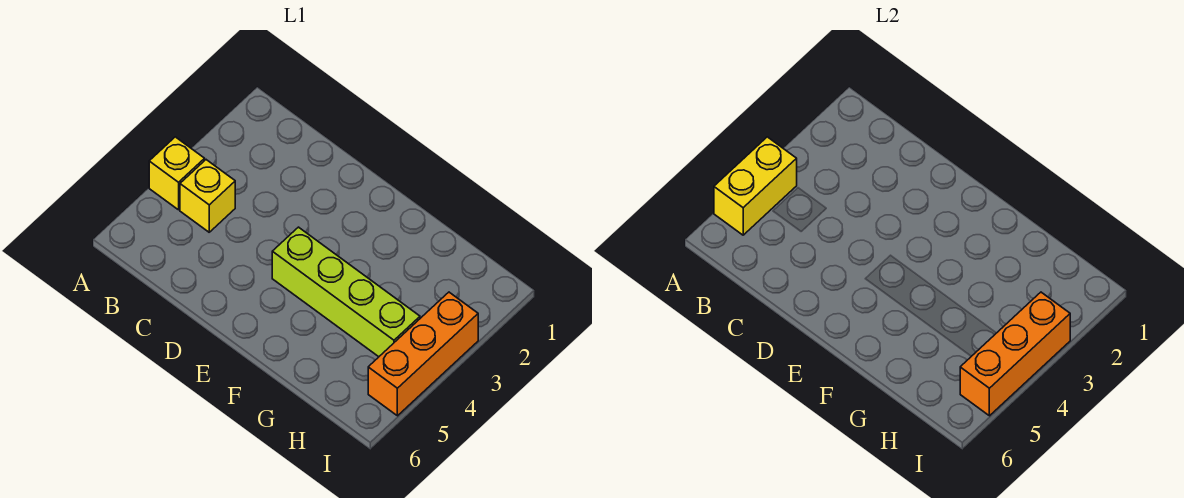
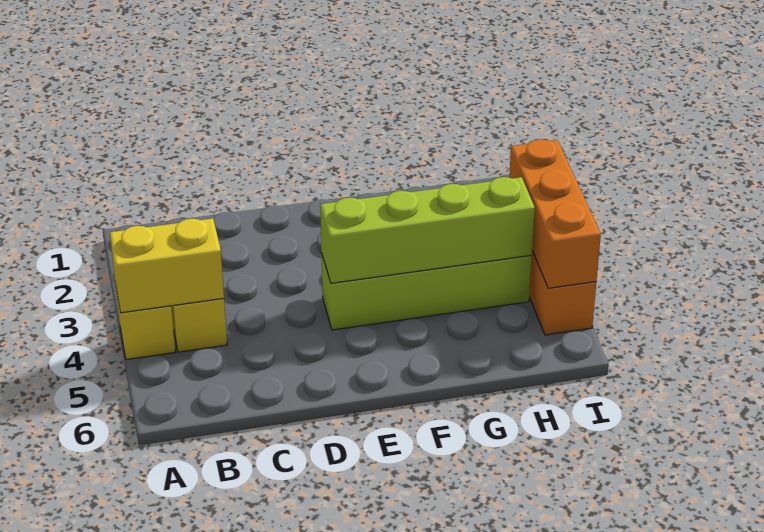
yellow 1x2 brick [714,137,797,235] -> yellow 1x2 brick turned to [110,218,224,313]
none -> lime 1x4 brick [320,177,535,283]

